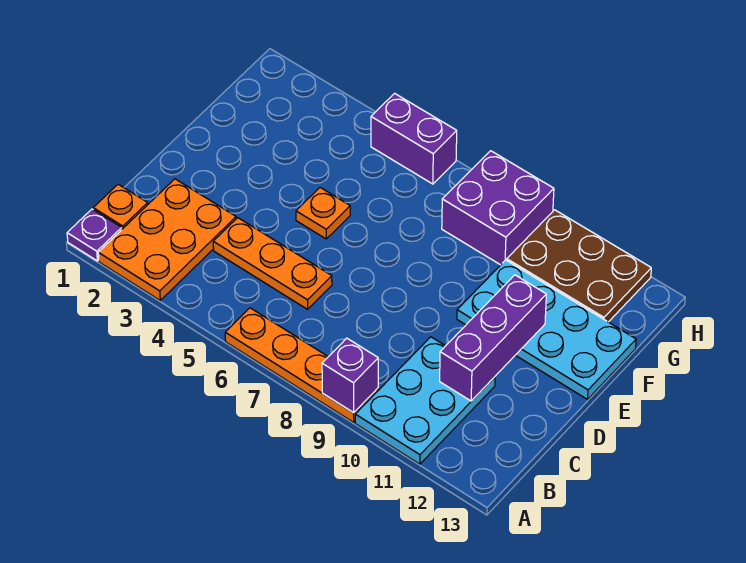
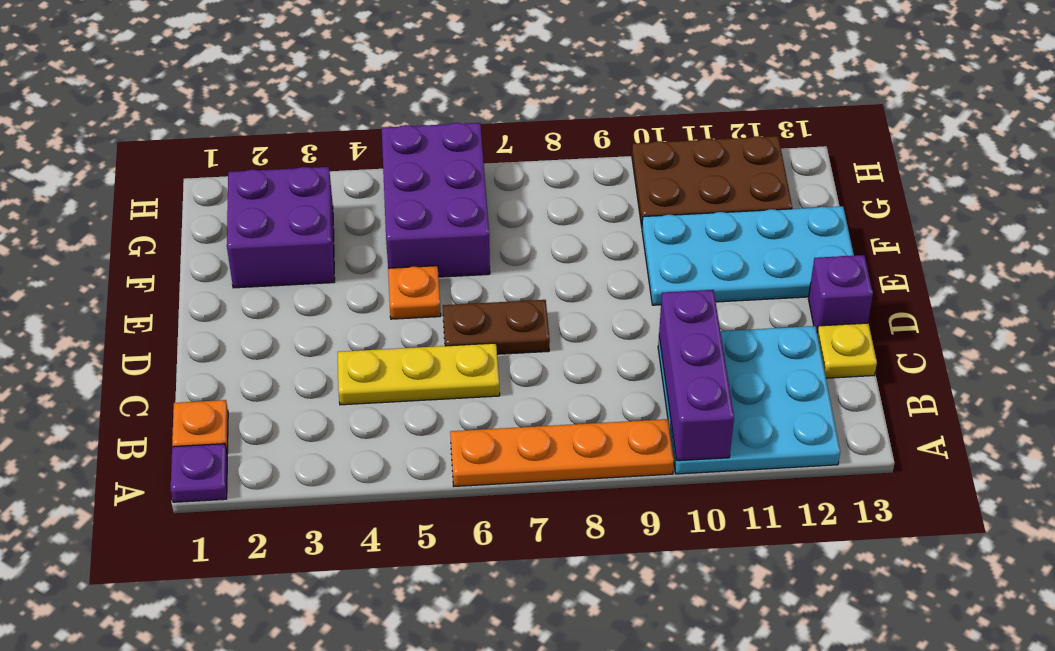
orange 2x3 plate [98,179,236,300] -> none
purple 1x1 brick [322,338,378,413] -> purple 1x1 brick moved to [808,255,873,331]
cyan 2x3 plate [355,337,495,464] -> cyan 3x3 plate [658,326,840,474]
orange 1x3 plate [213,218,332,309] -> yellow 1x3 plate [338,343,500,405]
purple 1x3 brick [440,275,546,401] -> purple 1x3 brick moved to [659,290,734,461]
none -> yellow 1x1 plate [817,323,877,378]
none -> brown 1x2 plate [443,300,550,354]
purple 2x2 brick [442,151,554,265] -> purple 2x2 brick moved to [227,167,335,288]
purple 1x2 brick [371,93,457,184] -> purple 2x3 brick [382,123,490,277]

